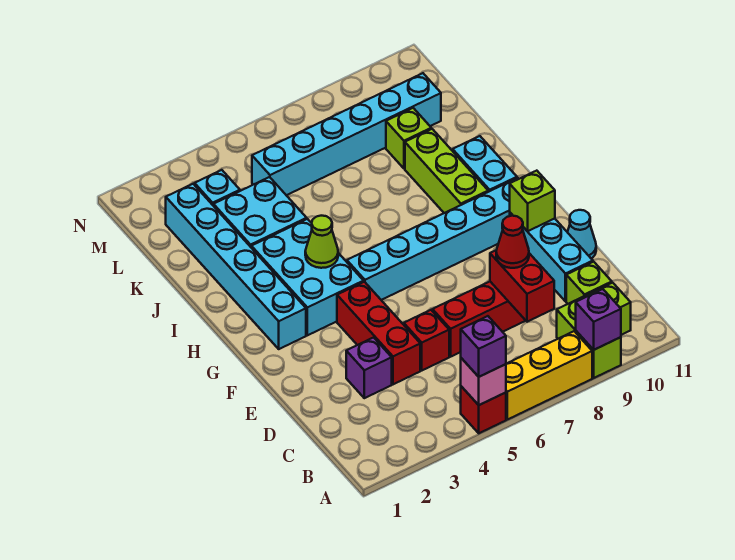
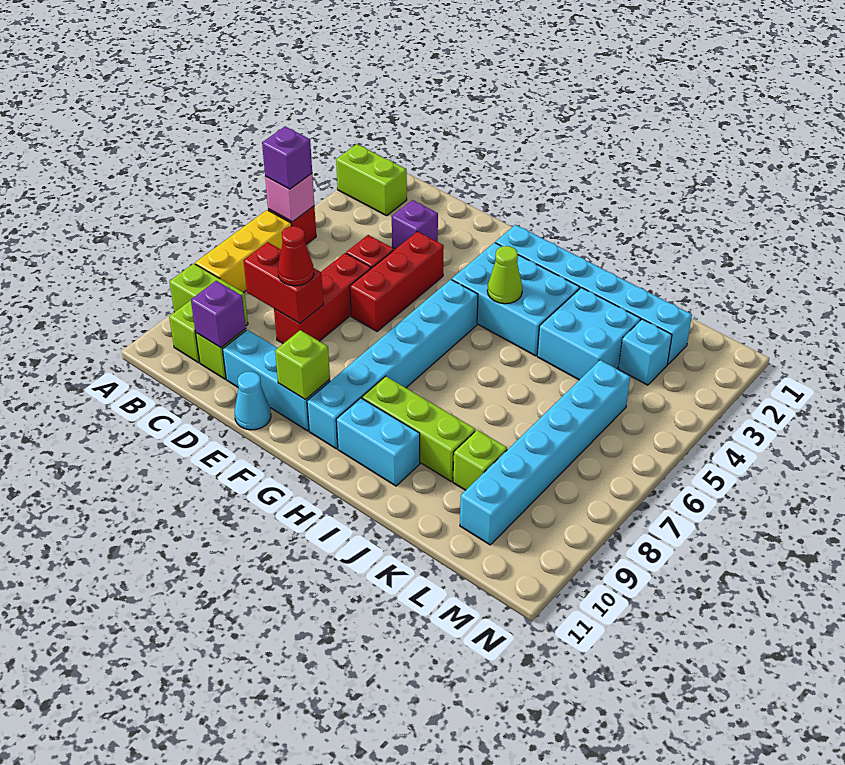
none -> lime 1x2 brick [336,144,407,216]
purple 1x1 brick [576,289,621,350] -> purple 1x1 brick moved to [191,281,246,348]
red 1x3 brick [337,282,420,384] -> red 1x3 brick turned to [350,231,444,331]

